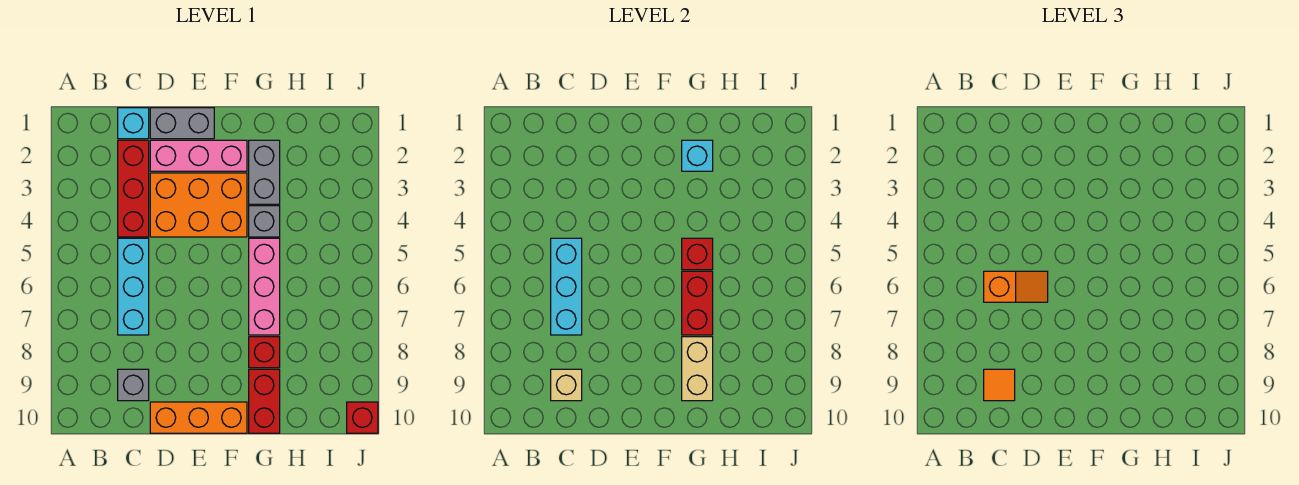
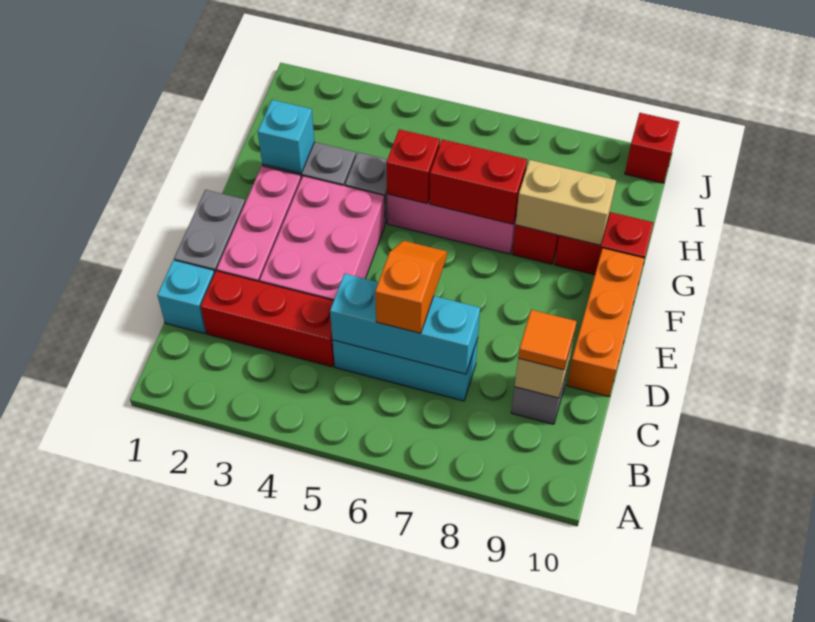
orange 2x3 brick [150,173,247,237] -> pink 2x3 brick [260,176,385,301]

